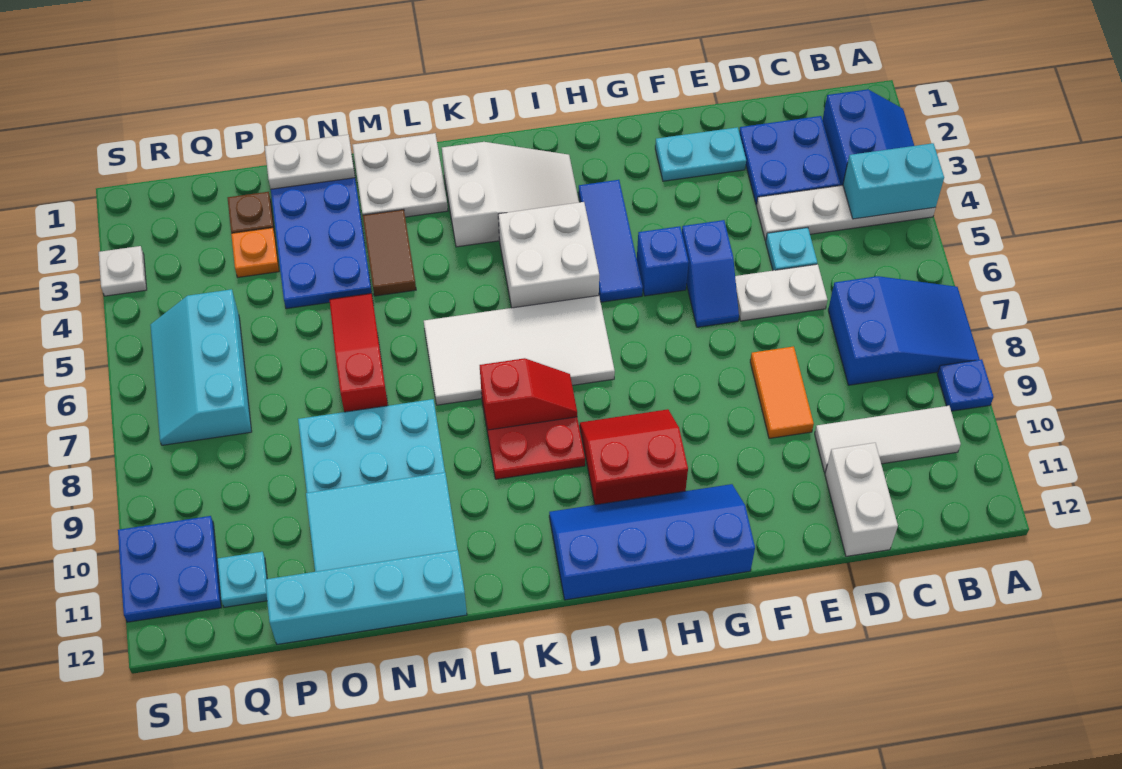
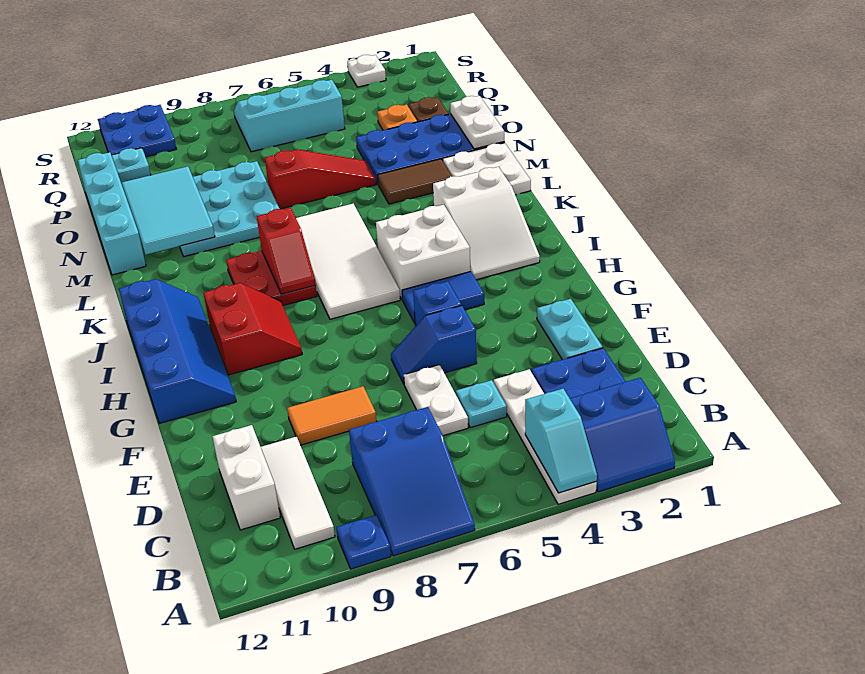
cyan 1x2 brick [843,143,944,219] -> cyan 1x2 slope [525,389,597,493]
white 1x2 brick [825,443,898,556] -> white 1x2 brick turned to [212,425,280,530]
blue 1x3 tile [578,180,643,302] -> blue 1x2 tile [402,271,484,323]

